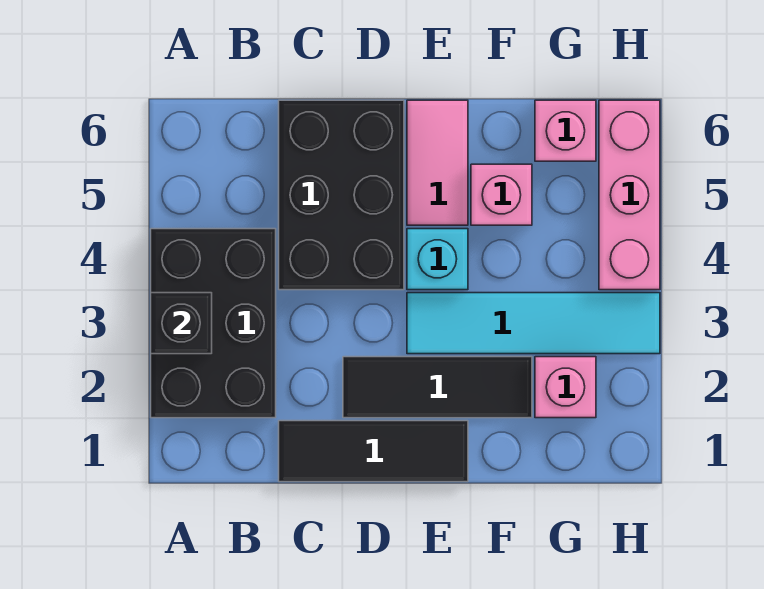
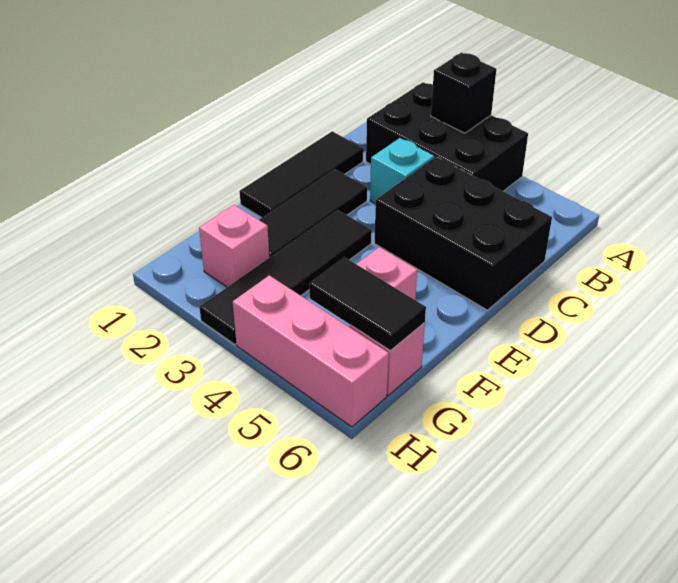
cyan 1x4 tile [407,293,660,354] -> black 1x4 tile [199,210,372,345]
cyan 1x1 brick [407,229,468,290] -> cyan 1x1 brick moved to [370,138,434,204]
pink 1x2 tile [407,100,468,225] -> none
none -> black 1x2 tile [309,257,426,351]

